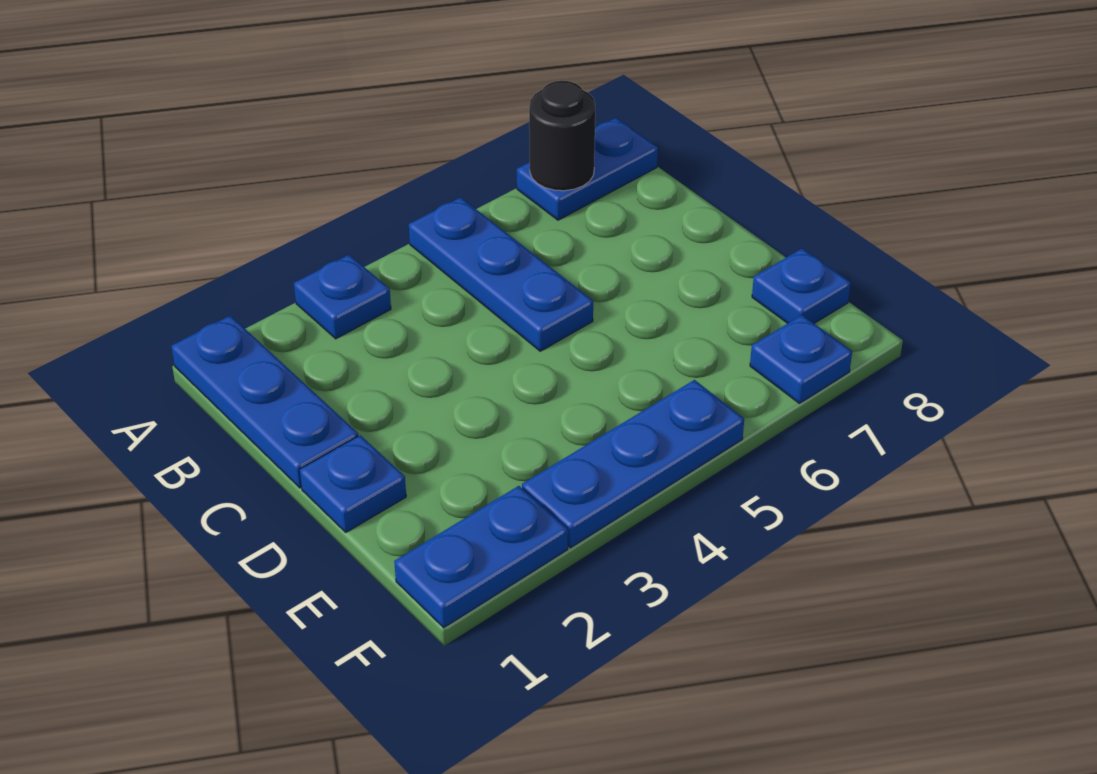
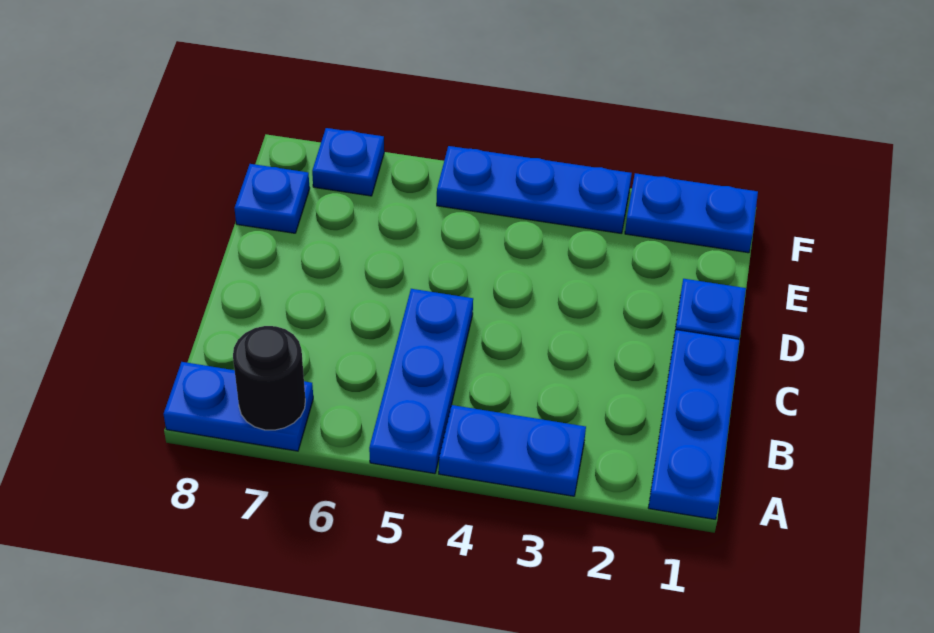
blue 1x1 plate [294,255,391,339] -> blue 1x2 plate [439,405,586,496]

